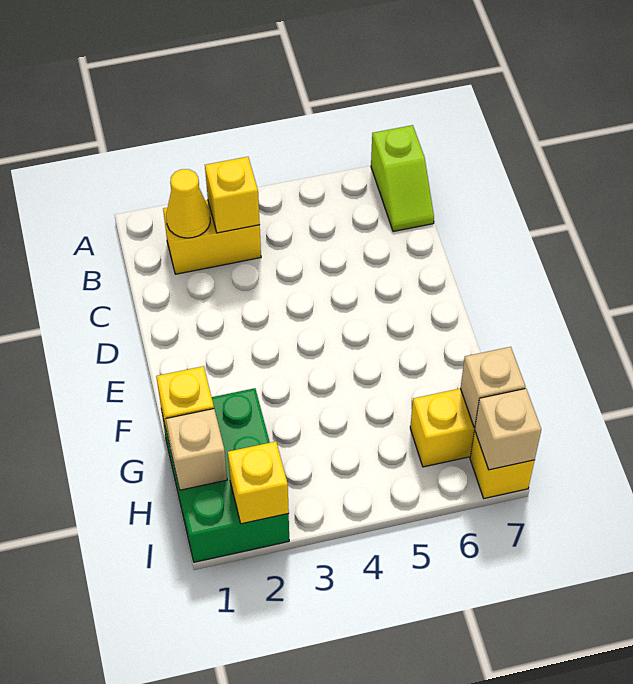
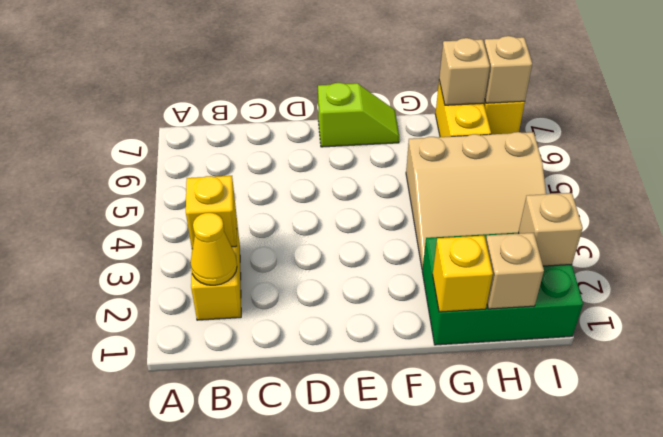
lime 1x2 slope [371,125,434,232] -> lime 1x2 slope moved to [318,83,399,147]
none -> tan 3x3 slope [406,132,546,270]
yellow 1x1 brick [228,442,289,524] -> tan 1x1 brick [518,193,583,266]

